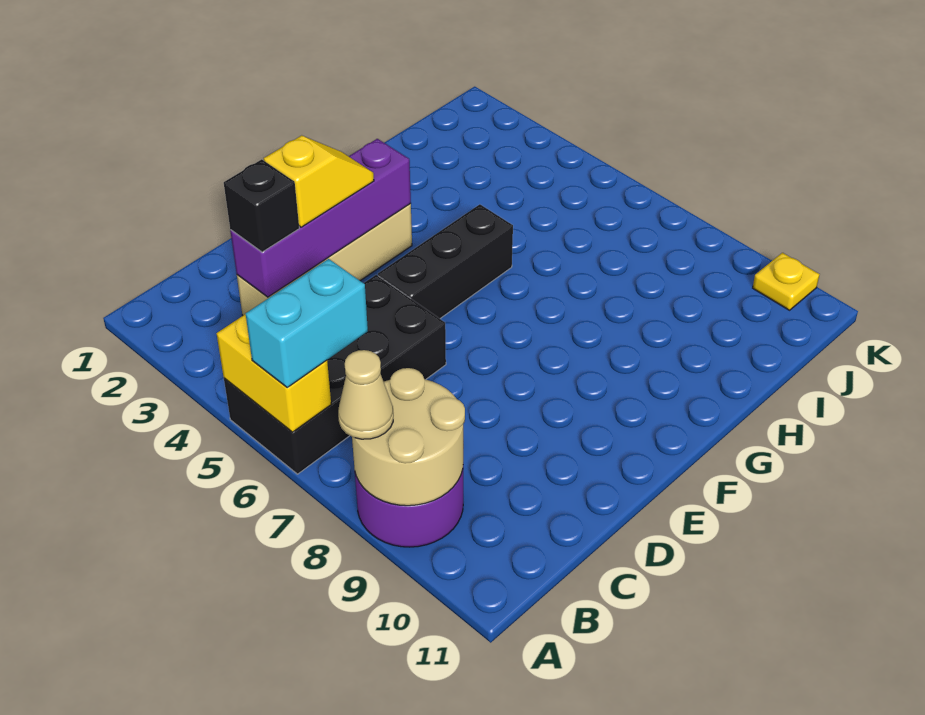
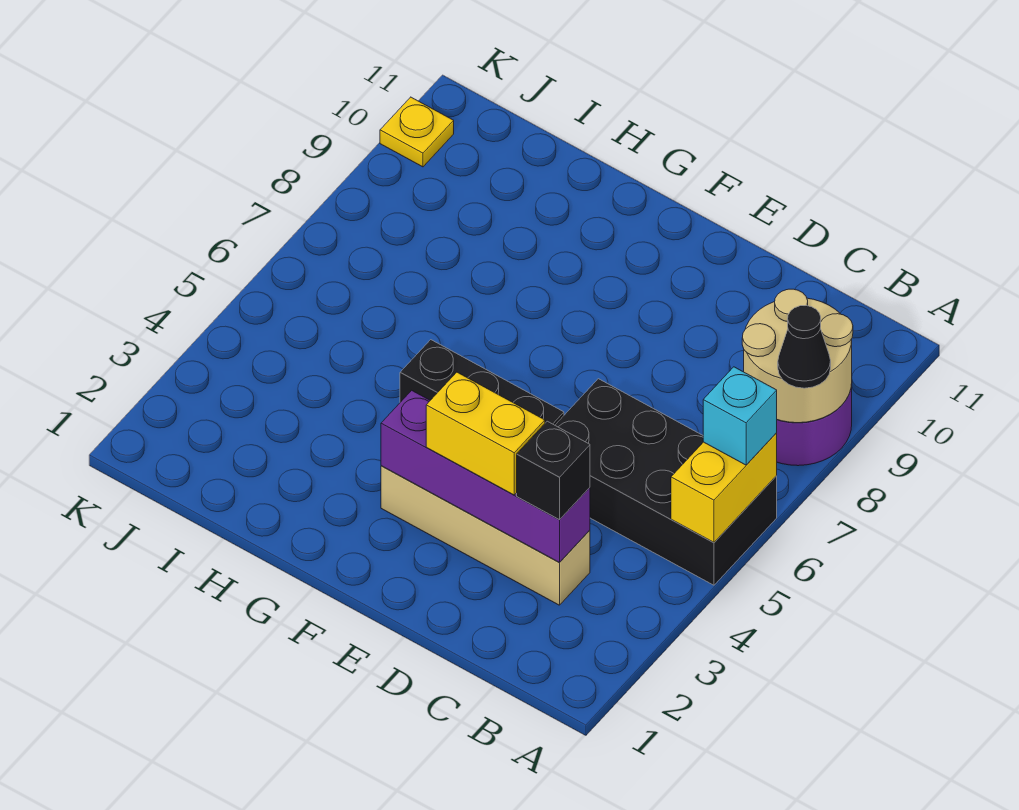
cyan 1x2 brick [246,259,368,387] -> cyan 1x1 brick [703,367,777,465]
tan 1x1 cone [338,350,393,439] -> black 1x1 cone [778,306,831,388]
yellow 1x2 slope [264,135,374,227] -> yellow 1x2 brick [426,372,545,495]

